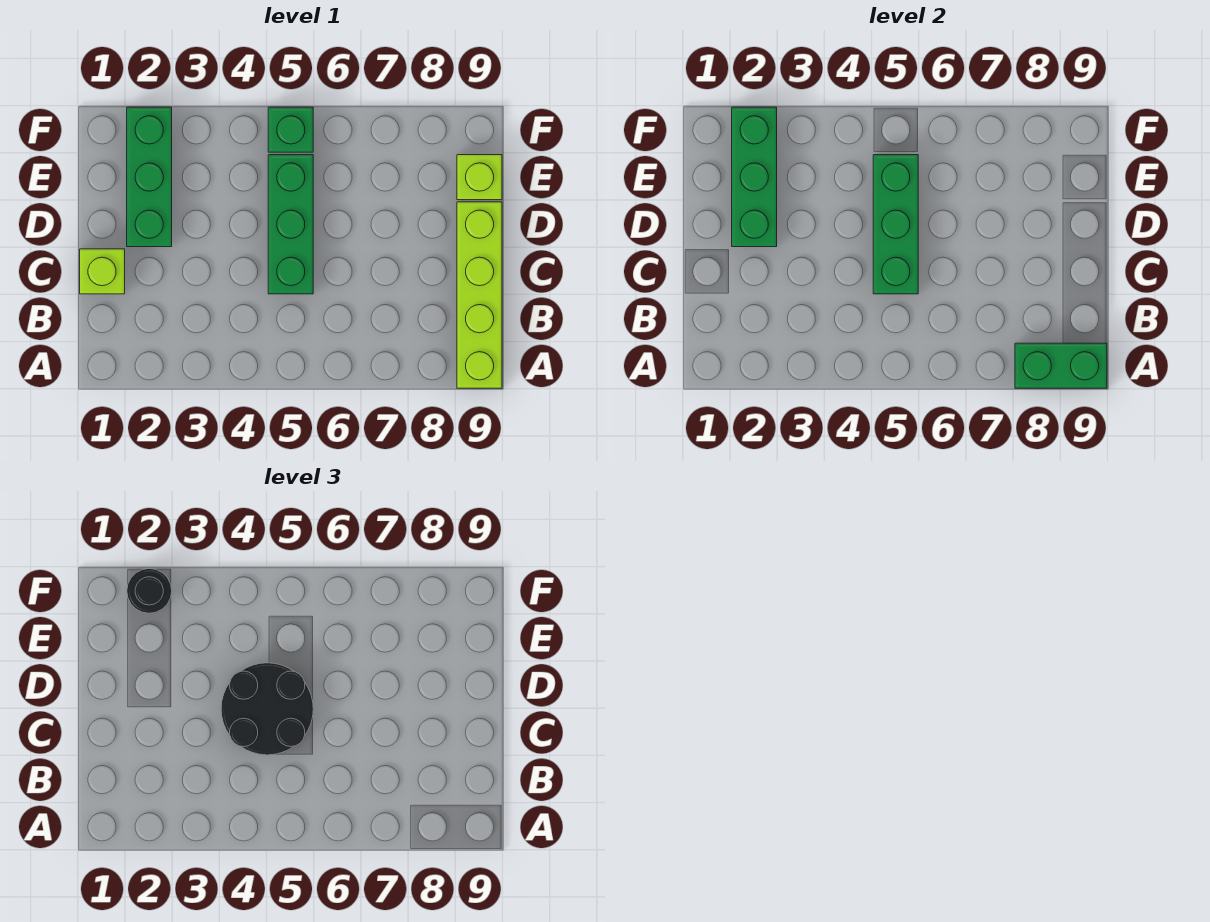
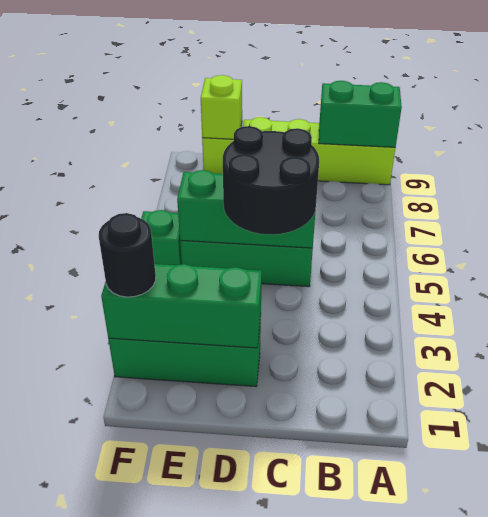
green 1x2 brick [1015,343,1107,388] -> green 1x2 brick turned to [319,81,402,147]
lime 1x1 brick [80,249,125,294] -> lime 1x1 brick moved to [201,75,242,139]

